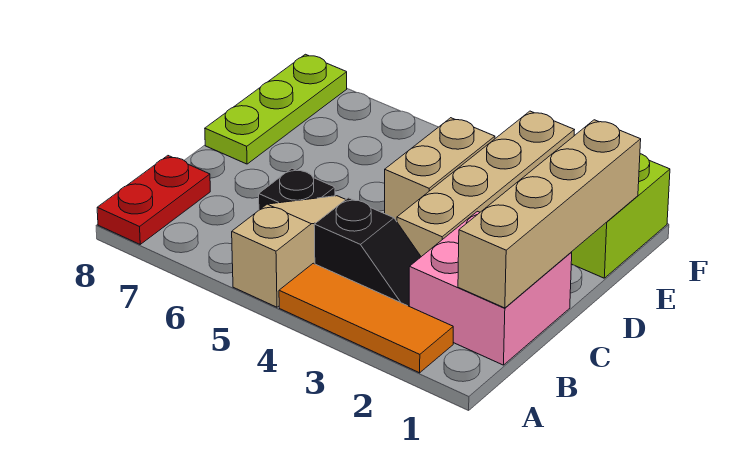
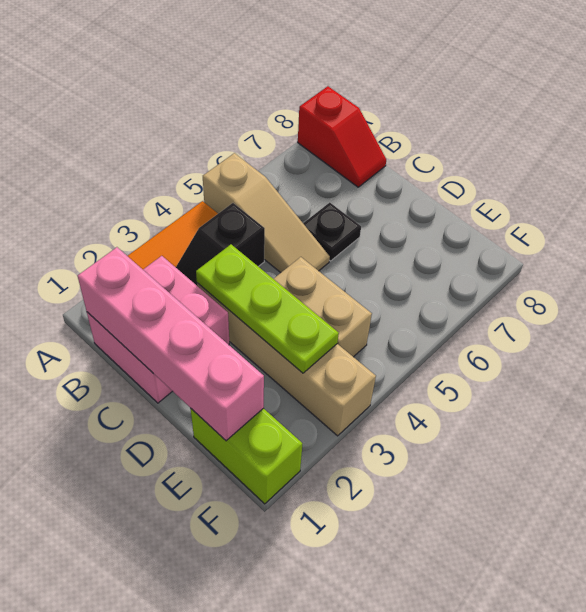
red 1x2 plate [97,156,210,244] -> red 1x2 slope [298,86,386,187]
tan 1x4 brick [458,120,641,308] -> pink 1x4 brick [78,247,264,441]
lime 1x3 plate [205,54,347,164] -> lime 1x3 plate moved to [196,245,339,373]

